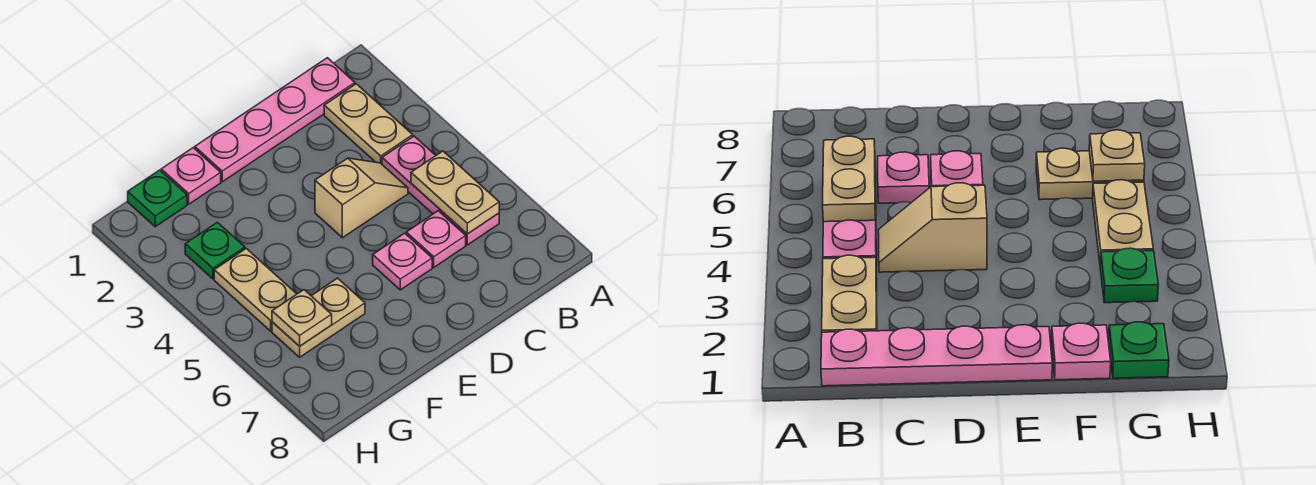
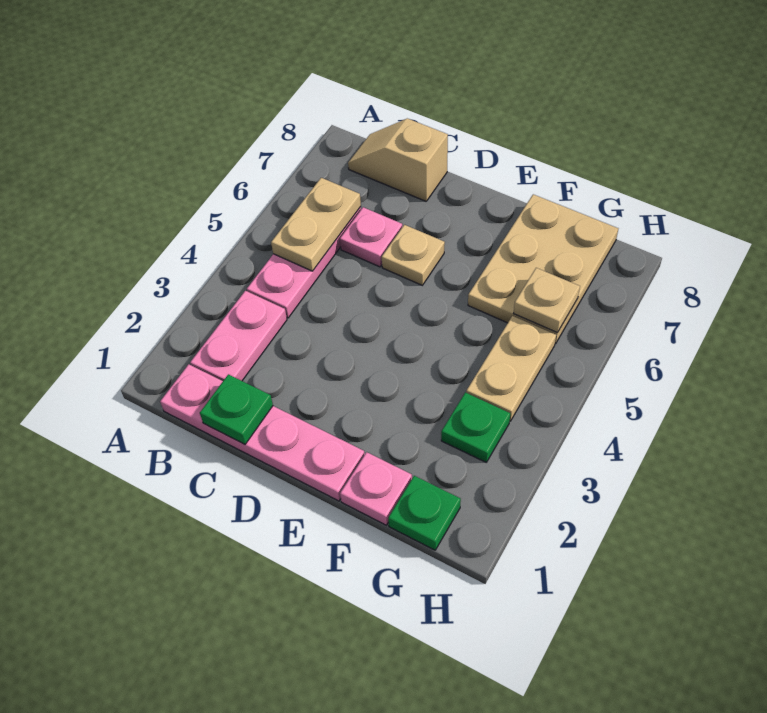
tan 1x2 plate [324,84,413,164] -> pink 1x2 plate [190,291,287,381]
none -> green 1x1 plate [200,374,273,444]
tan 1x2 slope [315,158,408,238] -> tan 1x2 slope moved to [348,118,448,201]
pink 1x1 plate [373,233,432,290] -> tan 1x1 plate [382,225,445,285]
tan 1x2 plate [272,278,365,357] -> tan 2x3 plate [468,194,618,344]

